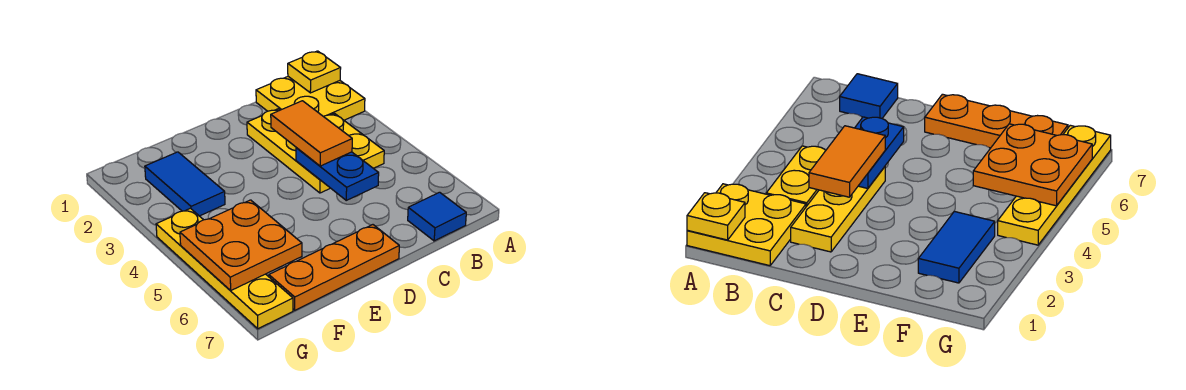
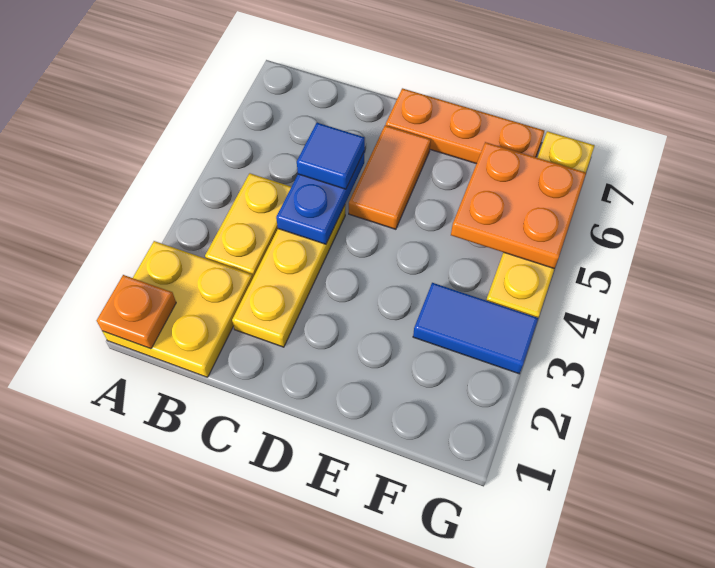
yellow 1x1 plate [288,51,341,93] -> orange 1x1 plate [97,275,176,349]
blue 1x1 tile [408,192,466,241] -> blue 1x1 tile moved to [297,123,365,189]
orange 1x2 tile [271,101,352,166] -> orange 1x2 tile moved to [349,125,431,229]
blue 1x2 tile [145,152,225,216] -> blue 1x2 tile turned to [413,283,538,374]

